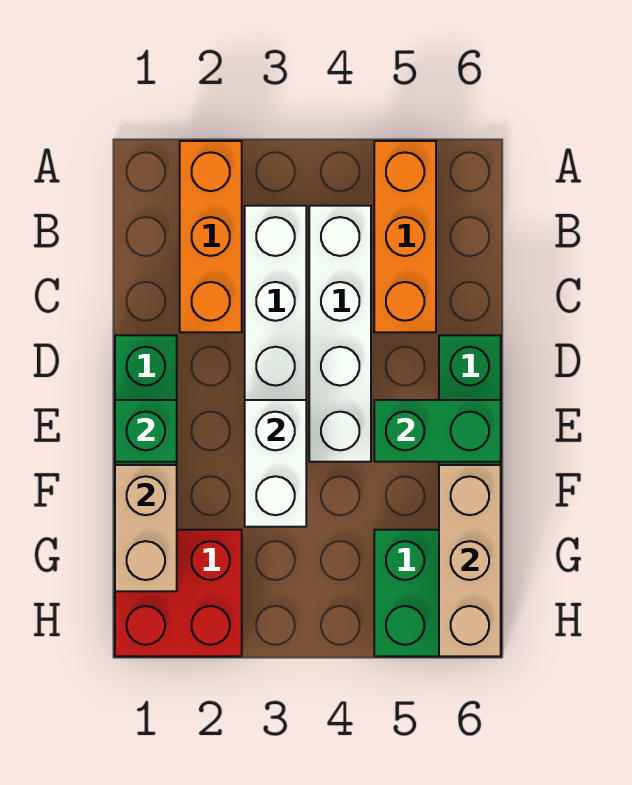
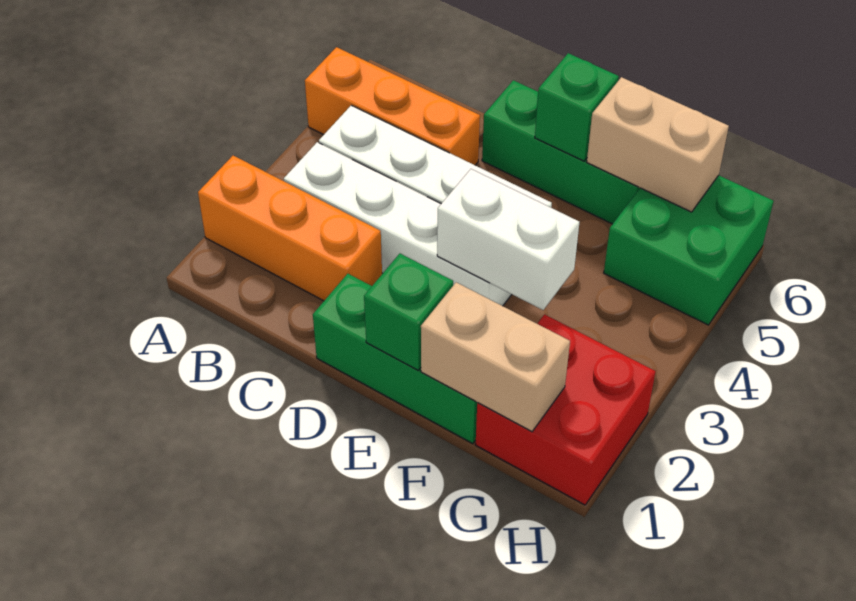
green 1x2 brick [374,400,501,462] -> green 1x1 brick [535,53,619,161]
tan 1x3 brick [439,465,501,656] -> tan 1x2 brick [587,77,729,212]

